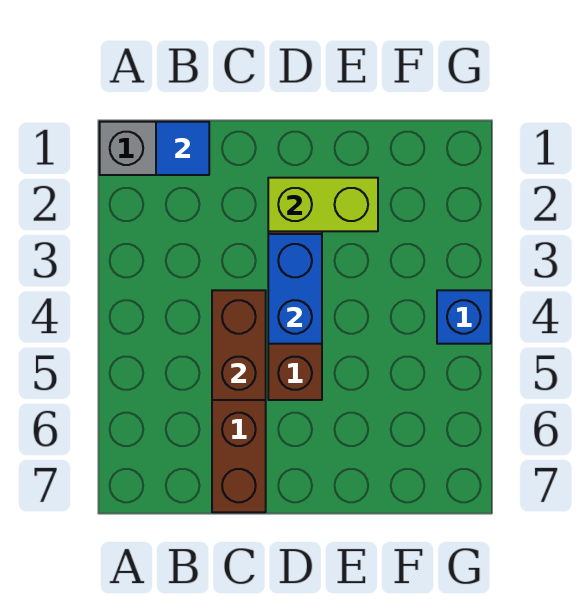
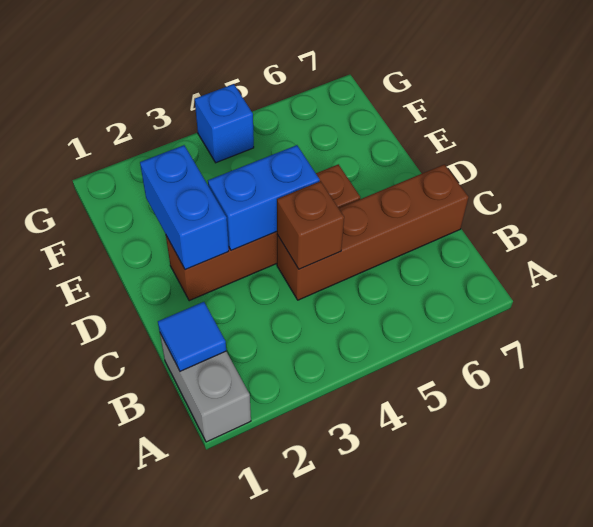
brown 1x2 brick [212,290,266,400] -> brown 1x1 brick [277,181,344,269]
lime 1x2 brick [268,178,378,231] -> blue 1x2 brick [140,145,229,270]

